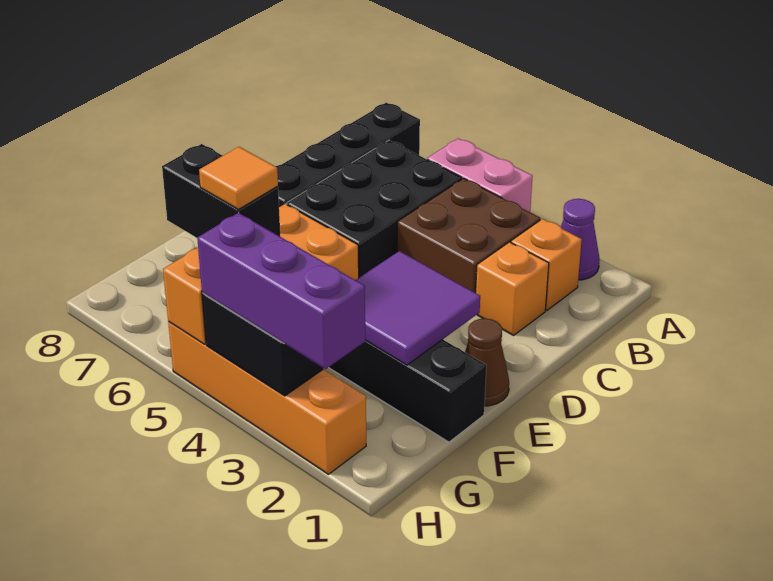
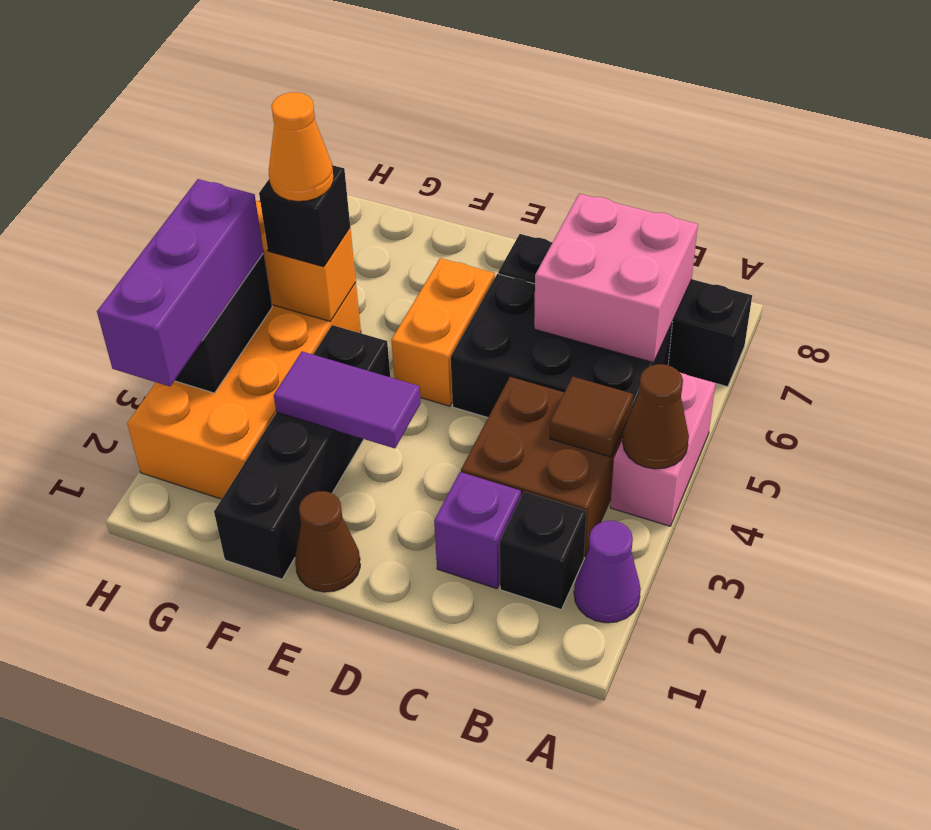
none -> brown 1x1 cone [623,364,689,469]
orange 1x1 brick [511,219,582,311] -> black 1x1 brick [500,492,586,610]
none -> brown 1x1 tile [550,377,633,457]
none -> pink 2x2 brick [534,194,698,363]
orange 1x1 brick [476,242,549,335] -> purple 1x1 brick [434,472,521,589]
purple 2x2 tile [356,251,480,365] -> purple 1x2 tile [274,351,421,448]
black 1x2 brick [162,144,280,238] -> black 1x1 brick [259,165,350,267]
orange 1x1 tile [199,147,278,210] -> orange 1x1 cone [269,92,334,201]
orange 1x4 brick [168,322,366,474] -> orange 2x4 brick [127,282,361,499]

